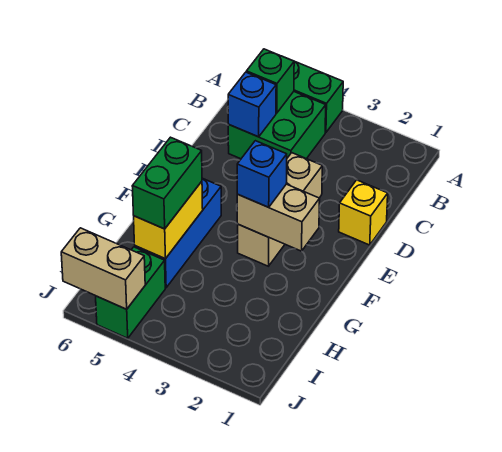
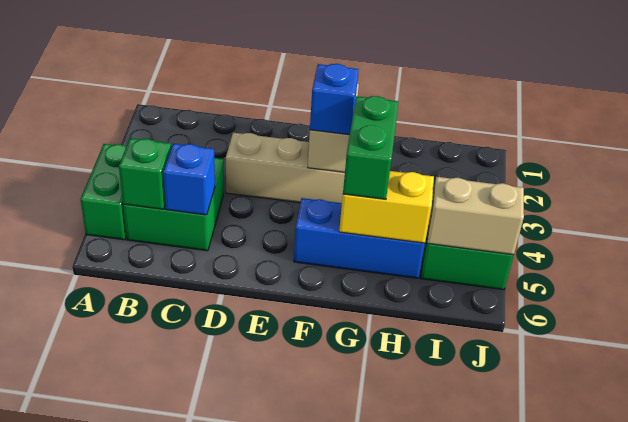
yellow 1x1 brick [339,180,388,245] -> none
green 1x2 brick [132,137,202,229] -> green 1x2 brick turned to [343,96,398,199]
tan 1x2 brick [61,228,145,309] -> tan 1x2 brick turned to [427,177,524,255]

